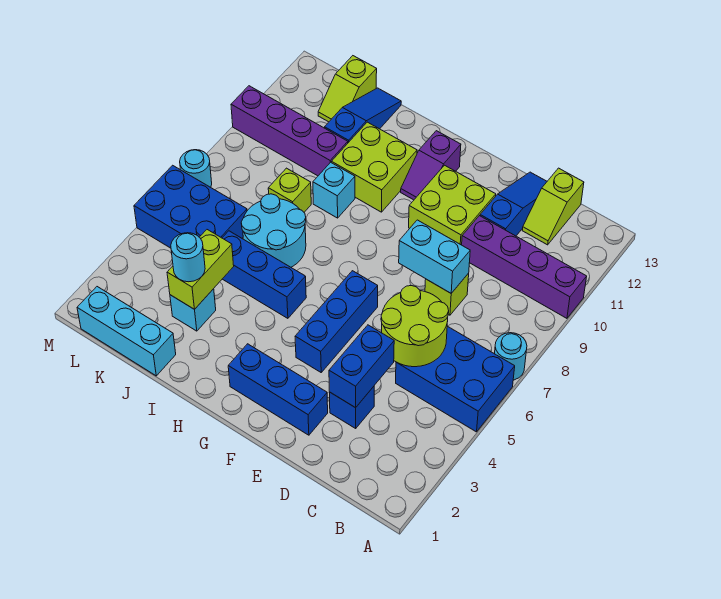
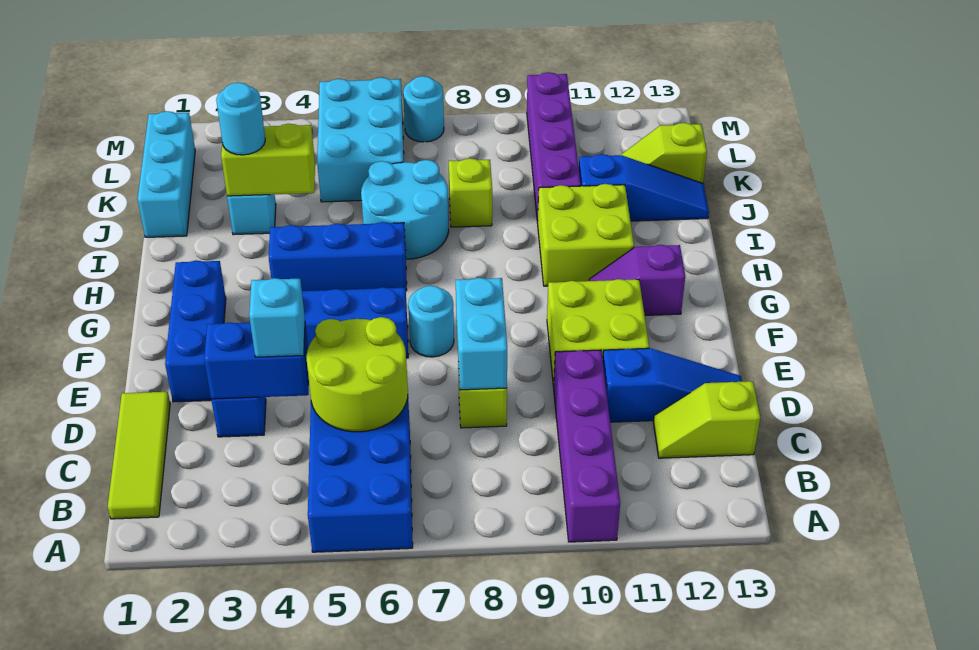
cyan 1x1 round brick [495,333,527,380] -> cyan 1x1 round brick moved to [408,286,454,357]
none -> lime 1x3 tile [108,392,170,519]
blue 1x3 brick [222,231,306,318] -> blue 1x3 brick turned to [269,222,407,291]
cyan 1x1 brick [313,162,355,218] -> cyan 1x1 brick moved to [249,278,305,357]
blue 2x3 brick [134,165,247,248] -> cyan 2x3 brick [317,78,404,202]

